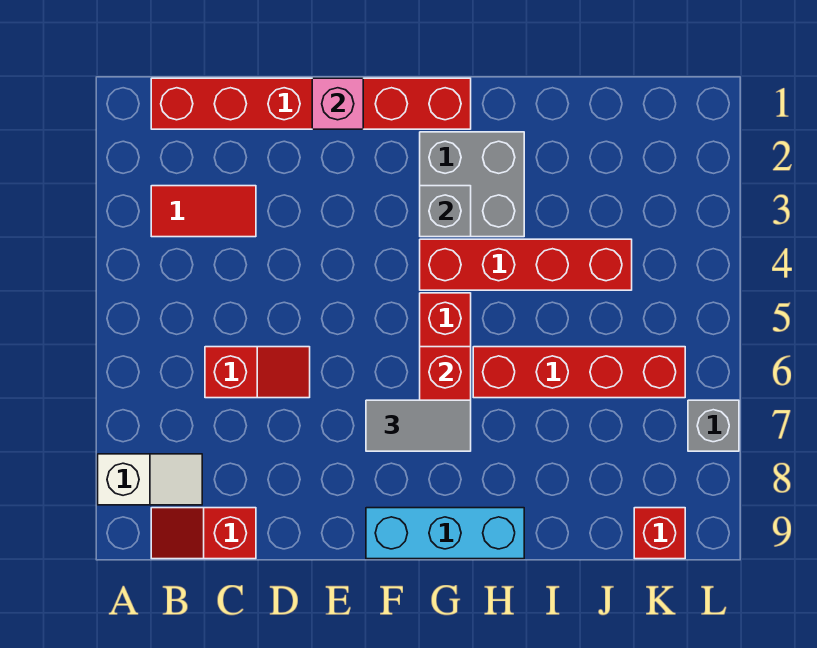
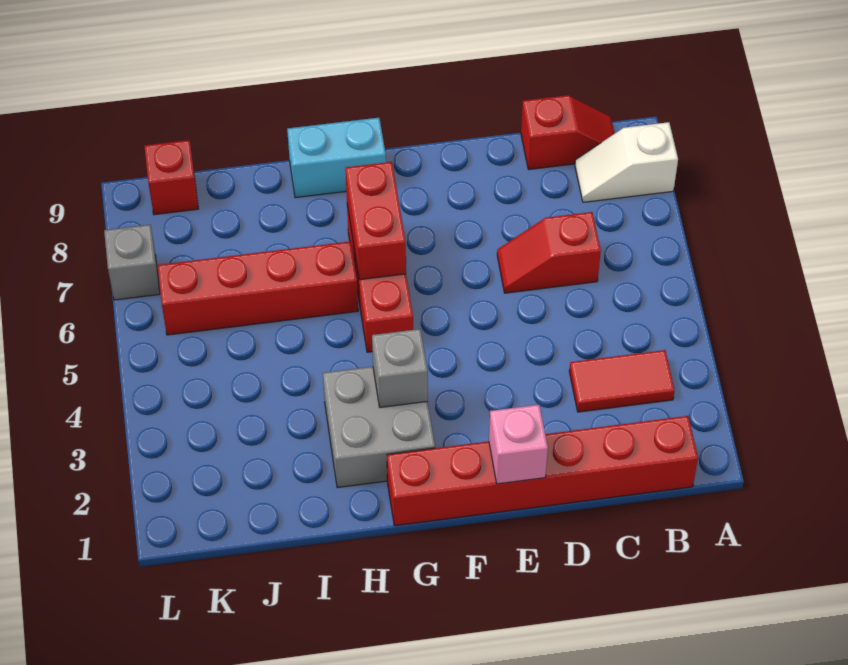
grey 1x2 tile [366,400,471,451] -> none
cyan 1x3 brick [366,508,524,559] -> cyan 1x2 brick [287,118,386,198]
red 1x4 brick [420,239,632,290] -> none

